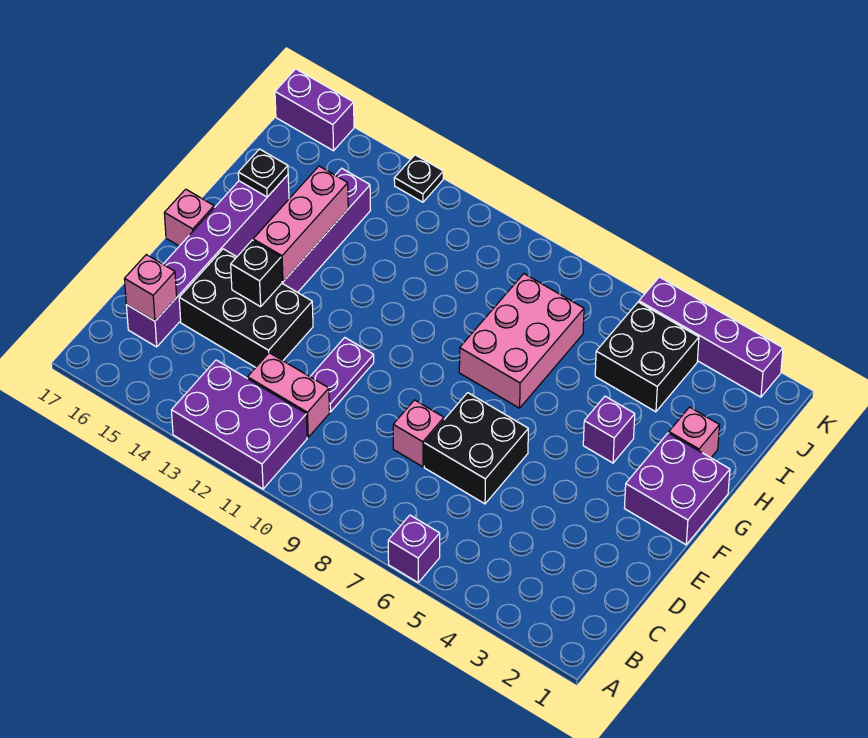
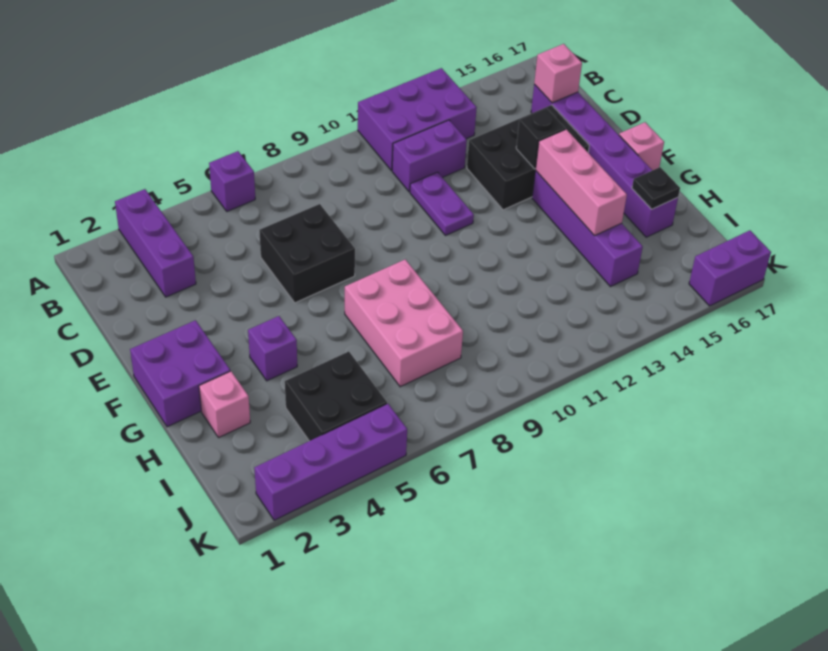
none -> purple 1x3 brick [115,189,196,297]
pink 1x2 brick [248,353,330,437] -> purple 1x2 brick [392,120,467,192]
pink 1x1 brick [393,400,444,467] -> none
black 1x1 plate [394,155,443,202] -> none

